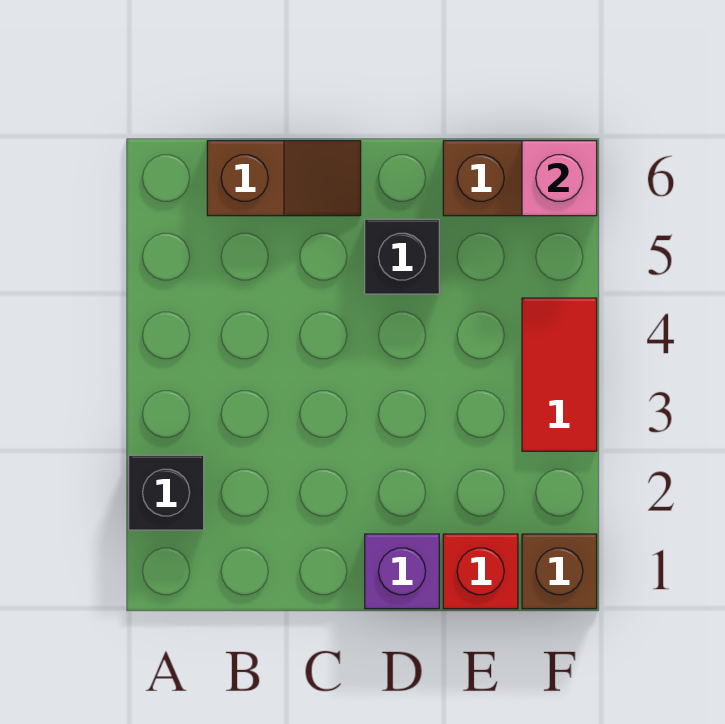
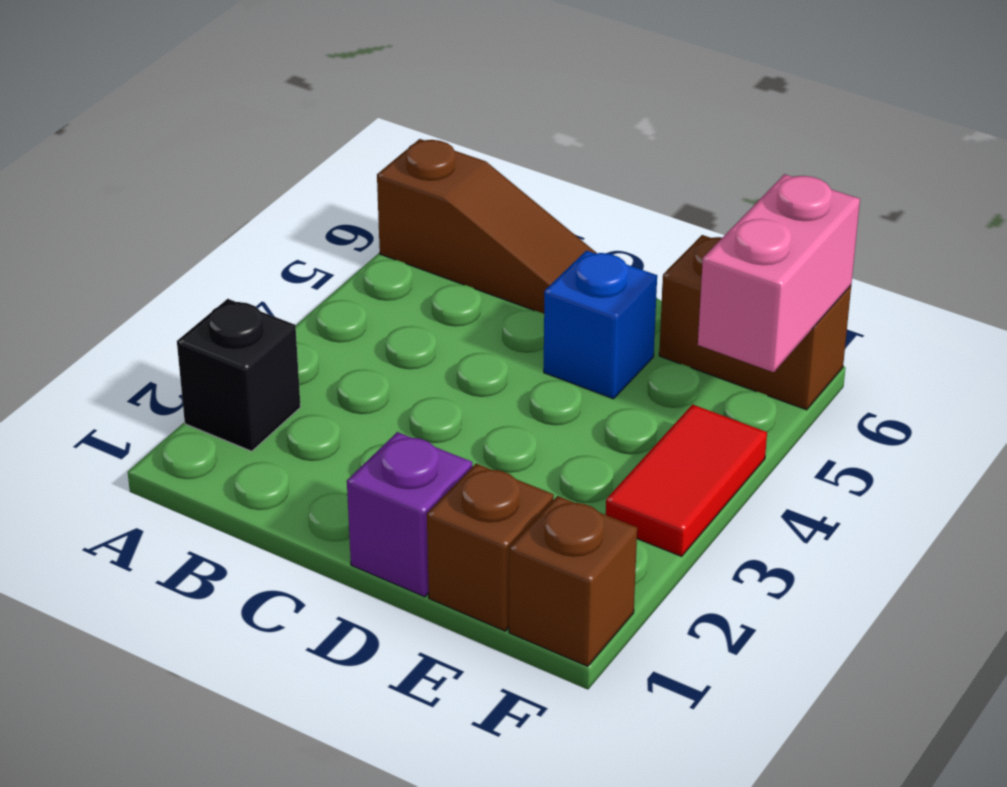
brown 1x2 slope [207,141,361,216] -> brown 1x3 slope [377,139,596,314]
black 1x1 brick [365,219,439,294] -> blue 1x1 brick [544,251,657,399]
red 1x1 brick [443,534,518,609] -> brown 1x1 brick [427,464,554,631]
pink 1x1 brick [522,141,597,216] -> pink 1x2 brick [698,174,860,372]

